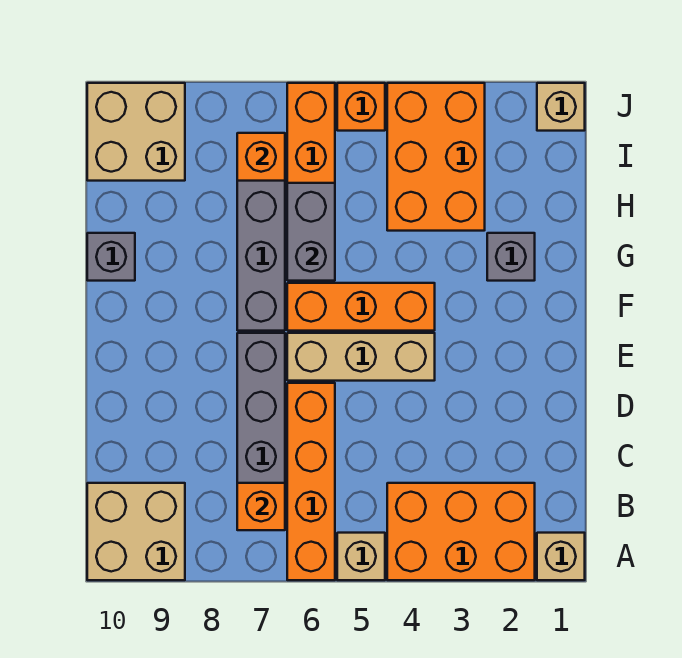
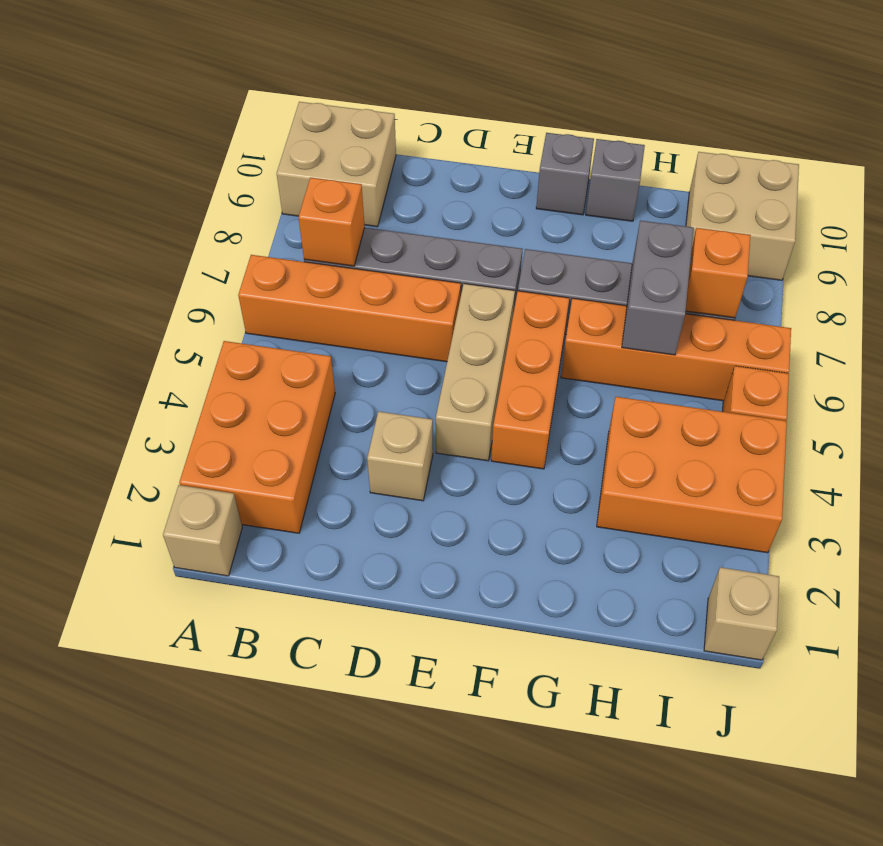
tan 1x1 brick [337,533,385,580] -> tan 1x1 brick moved to [367,411,433,501]
grey 1x1 brick [487,233,535,281] -> grey 1x1 brick moved to [536,133,594,215]
grey 1x2 brick [287,183,335,281] -> grey 1x2 brick turned to [622,221,694,355]

